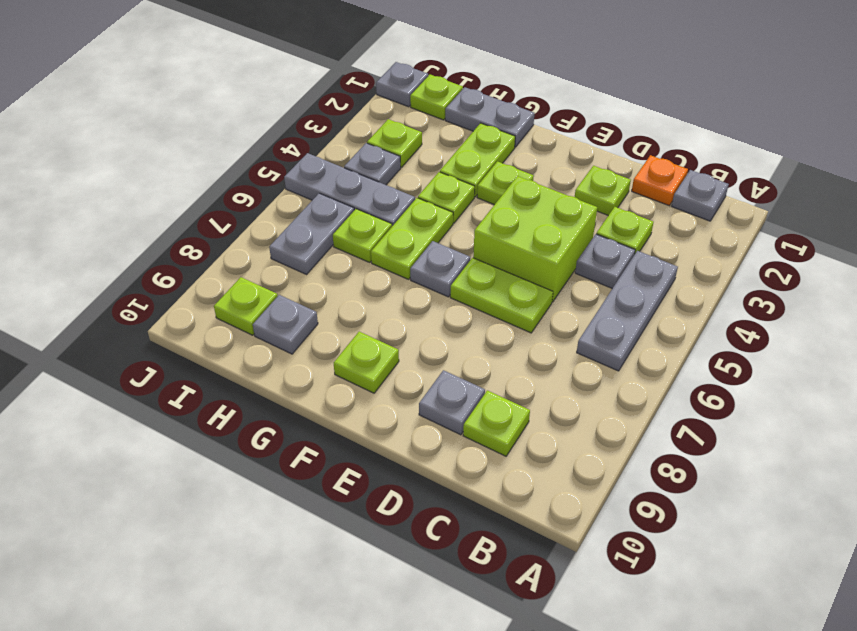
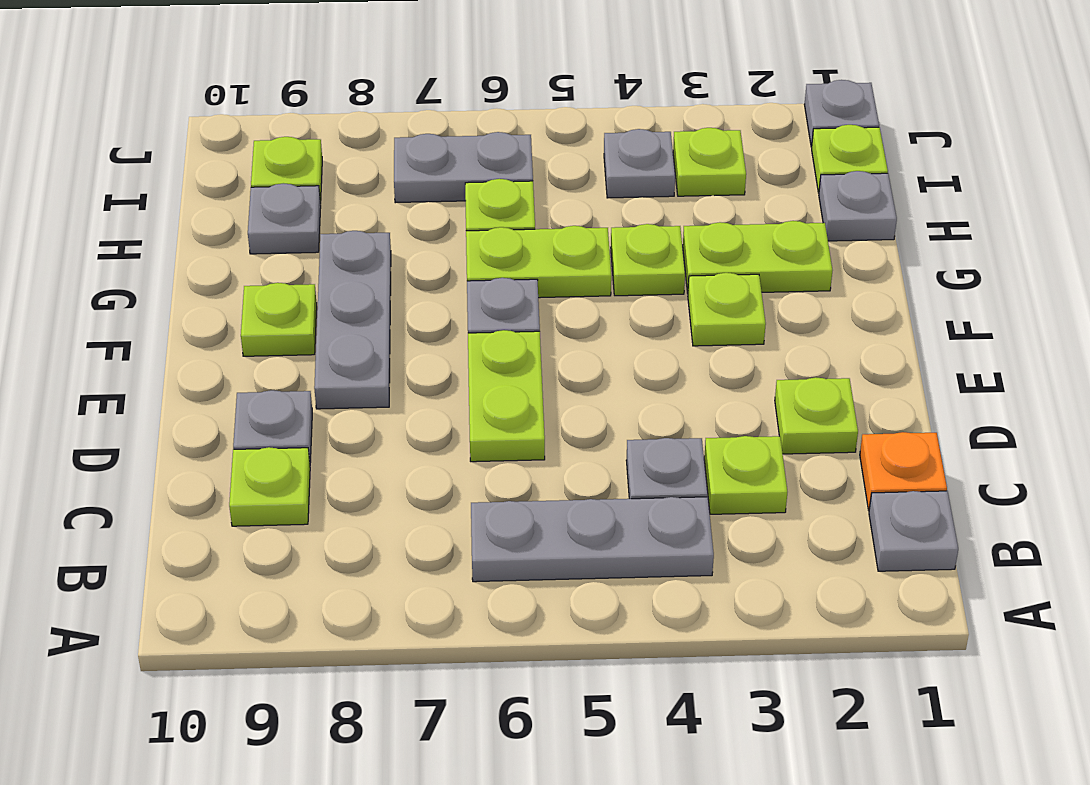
lime 2x2 brick [473,176,597,302] -> none
grey 1x2 plate [445,87,534,147] -> grey 1x1 plate [819,171,897,241]
grey 1x3 plate [284,153,415,226] -> grey 1x3 plate moved to [314,231,391,409]

